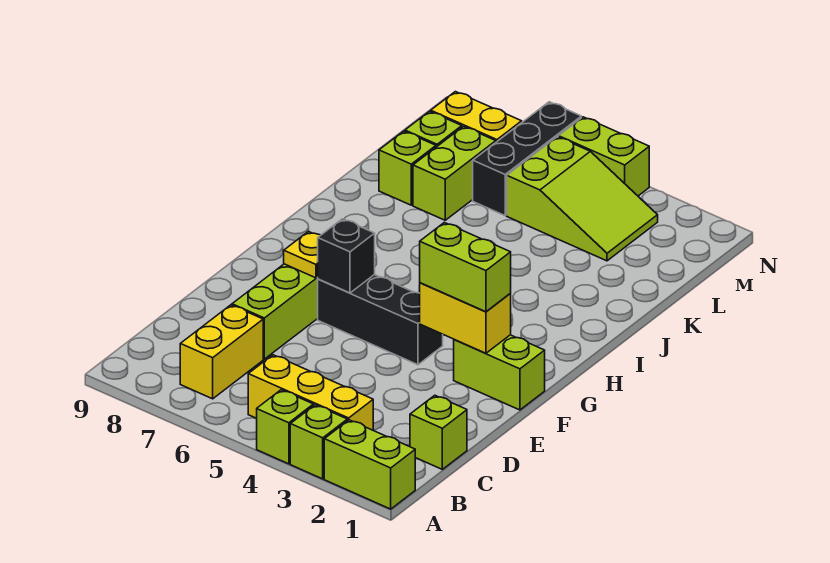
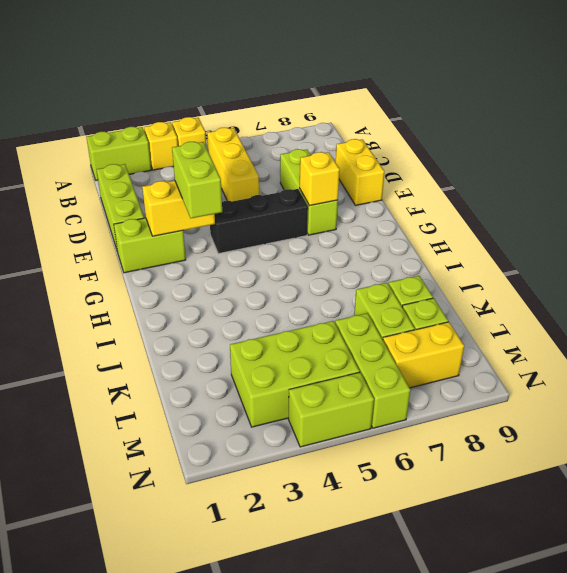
lime 1x1 brick [290,405,347,479] -> yellow 1x1 brick [144,122,178,170]
lime 1x1 brick [257,390,313,464] -> yellow 1x1 brick [172,117,206,146]
yellow 1x3 brick [248,355,373,430] -> yellow 1x3 brick turned to [207,128,259,201]
yellow 1x2 brick [180,305,263,399] -> yellow 1x2 brick moved to [336,139,385,205]
lime 1x1 brick [410,395,467,469] -> lime 1x3 brick [97,164,144,252]
lime 1x2 brick [420,222,511,312] -> lime 1x2 brick turned to [172,142,222,218]
black 1x1 brick [318,219,375,293] -> none
yellow 1x1 plate [284,231,321,278] -> yellow 1x1 brick [300,152,340,206]
lime 2x3 slope [507,137,658,261] -> lime 2x3 brick [230,321,360,427]
black 1x3 brick [473,102,581,216] -> lime 1x3 brick [335,313,410,428]

